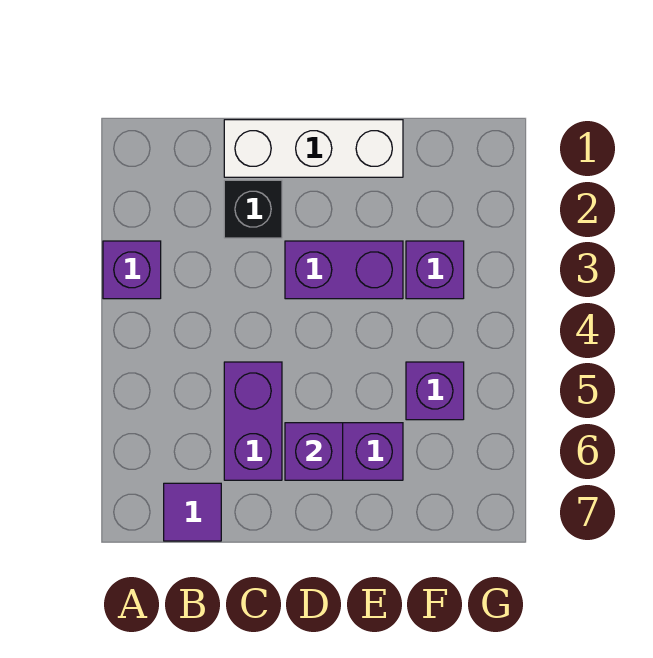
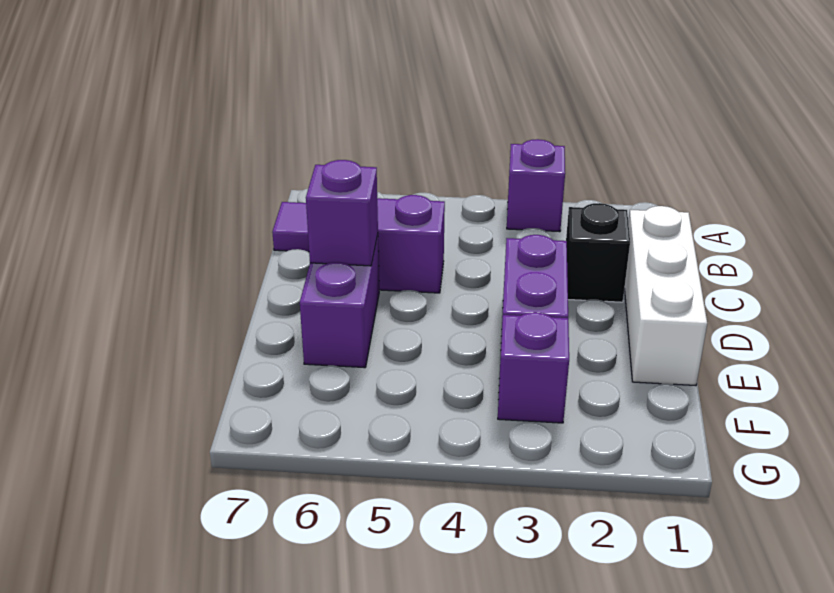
purple 1x1 brick [406,362,464,420] -> none

